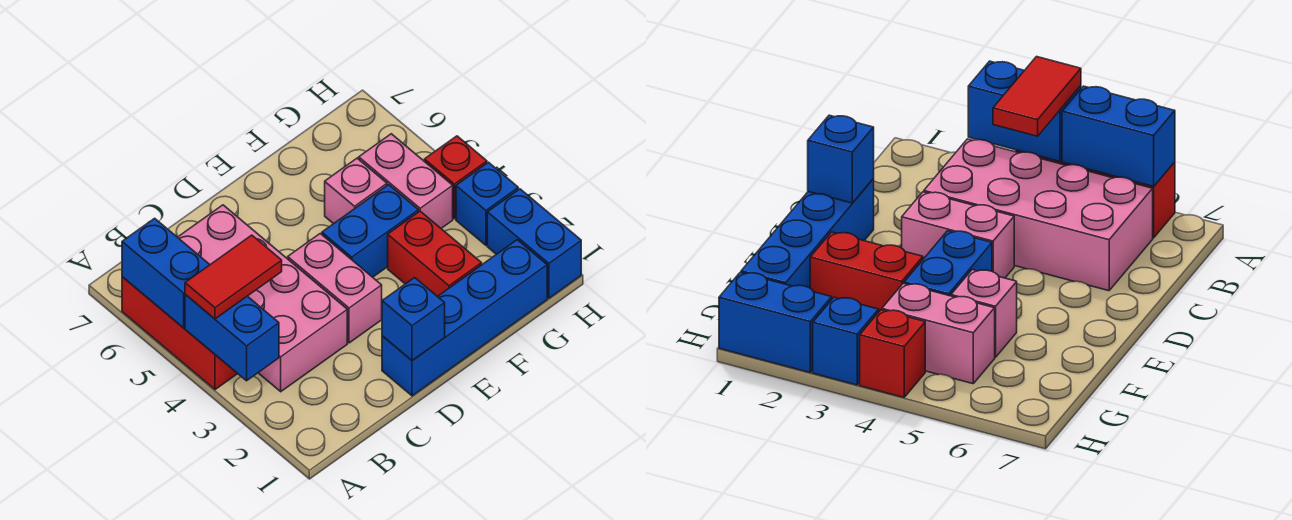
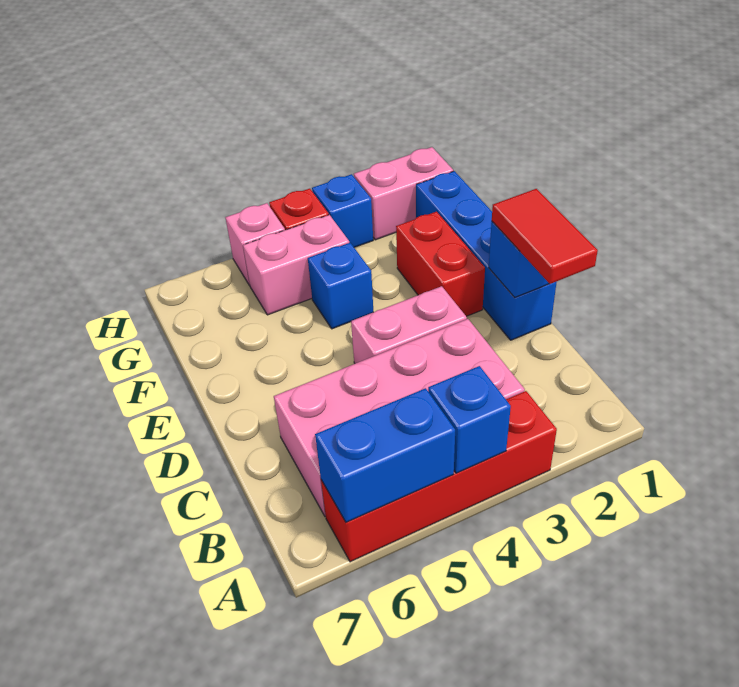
blue 1x2 brick [185,295,279,381] -> blue 1x1 brick [428,366,511,473]
red 1x3 brick [122,277,238,390] -> red 1x4 brick [321,391,557,562]
red 1x2 tile [185,235,282,319] -> red 1x2 tile moved to [492,189,598,284]
blue 1x2 brick [322,185,419,277] -> blue 1x1 brick [308,243,373,329]
red 1x2 brick [388,211,482,296] -> red 1x2 brick turned to [396,212,485,316]
pink 1x1 brick [325,158,387,224] -> pink 1x1 brick moved to [225,203,285,285]
blue 1x2 brick [487,189,581,298] -> pink 1x2 brick [354,147,453,240]

